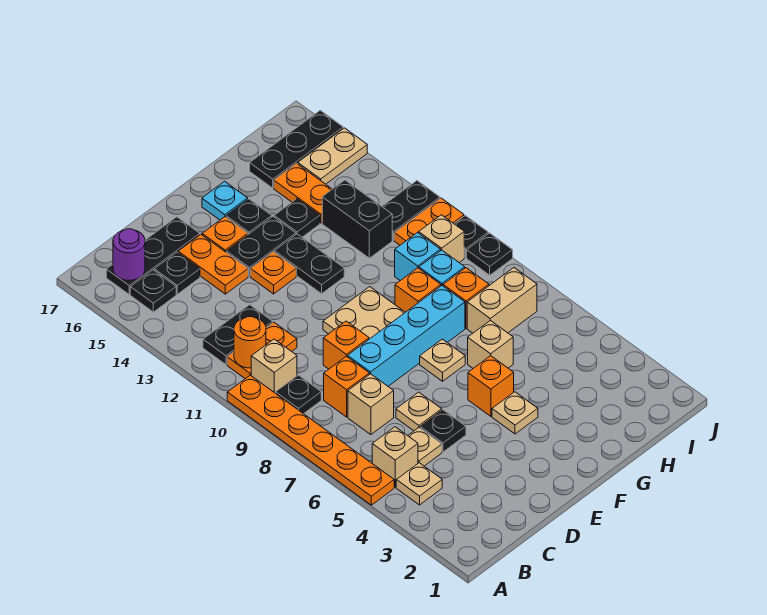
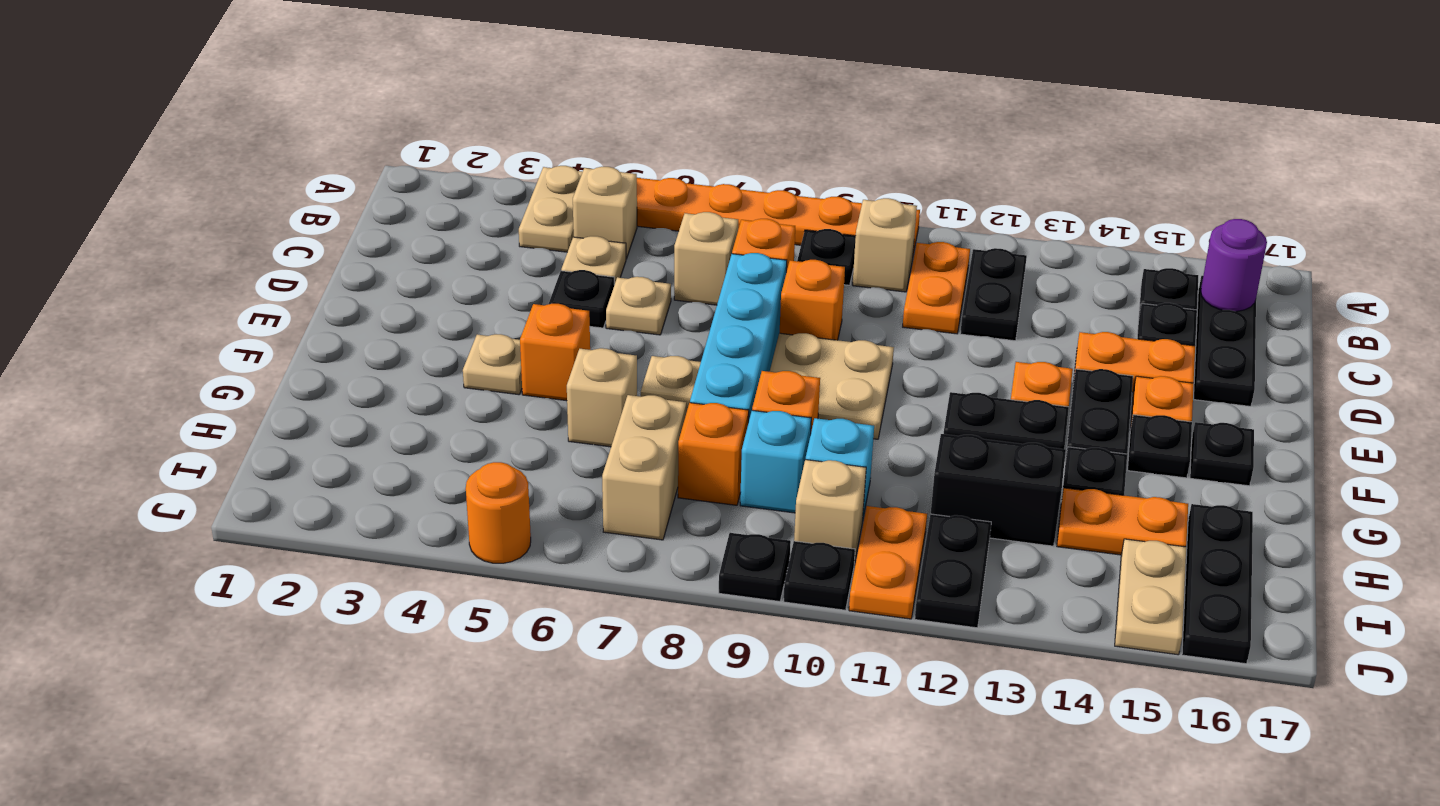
tan 1x1 plate [396,463,442,505] -> tan 1x2 plate [519,166,582,252]
orange 1x1 round brick [234,317,266,368] -> orange 1x1 round brick moved to [466,462,531,563]
cyan 1x1 plate [202,181,248,220] -> black 1x1 plate [1190,422,1254,486]

